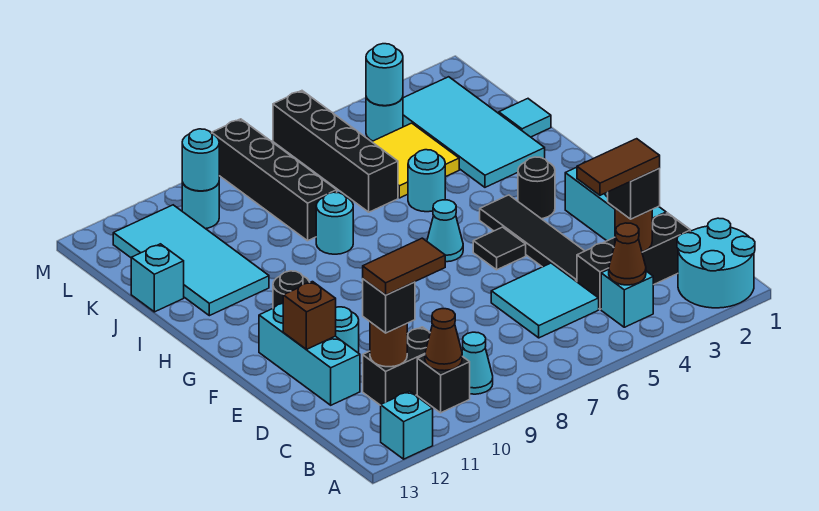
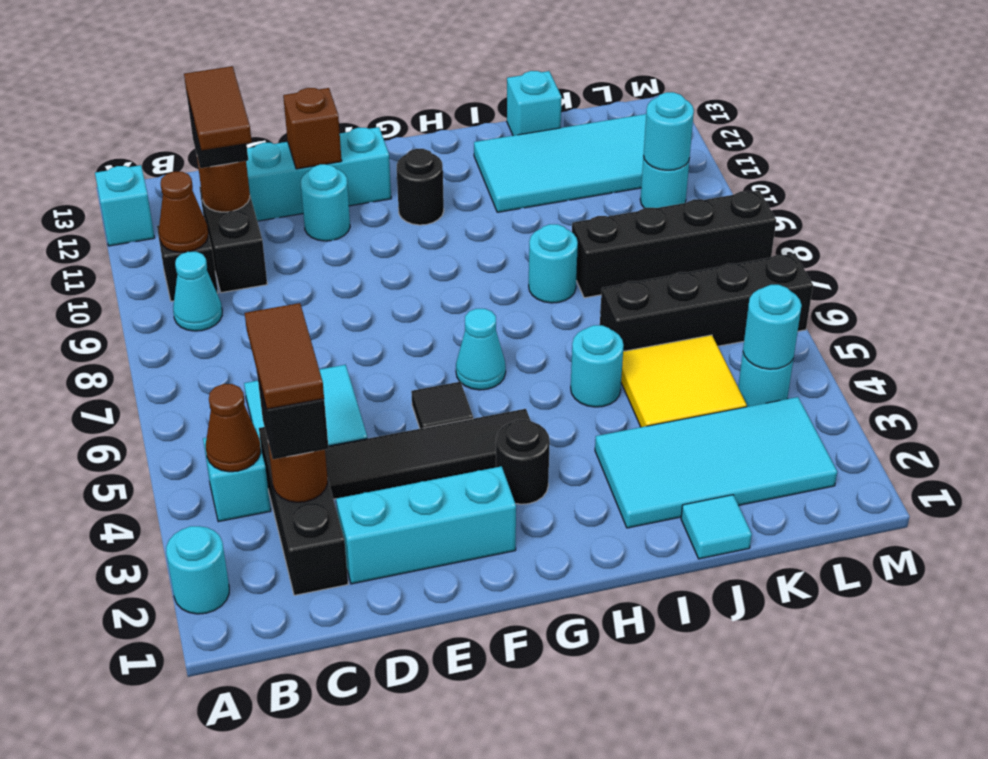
cyan 2x2 round brick [677,218,755,308] -> cyan 1x1 round brick [166,526,229,614]

